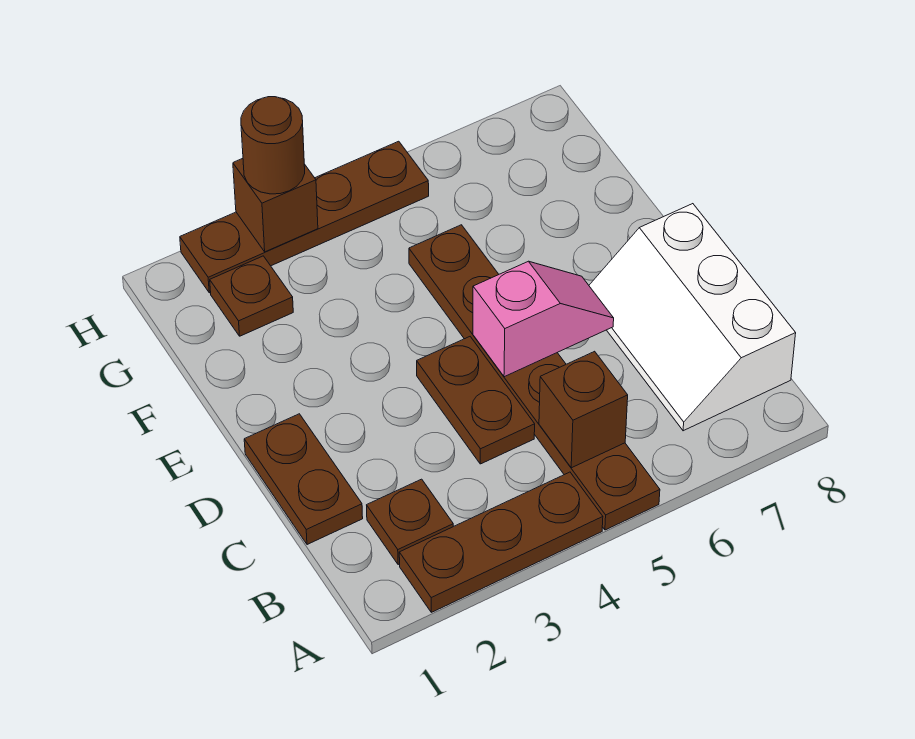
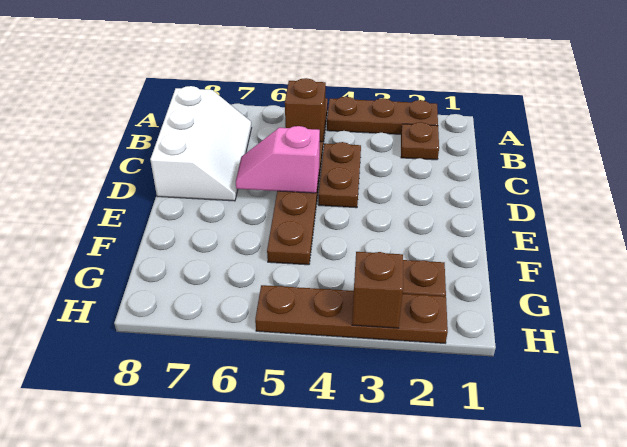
brown 1x2 plate [244,414,363,545] -> none
brown 1x1 round brick [241,97,305,194] -> none

